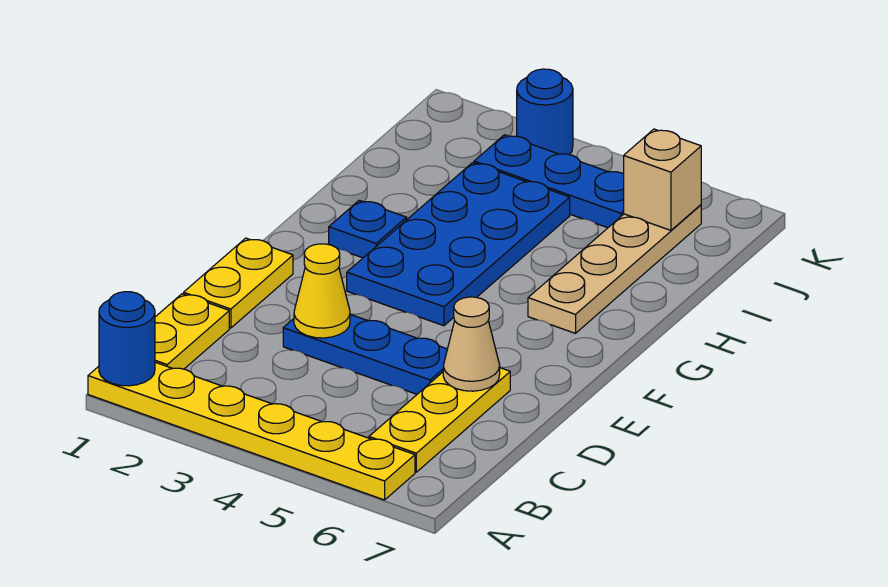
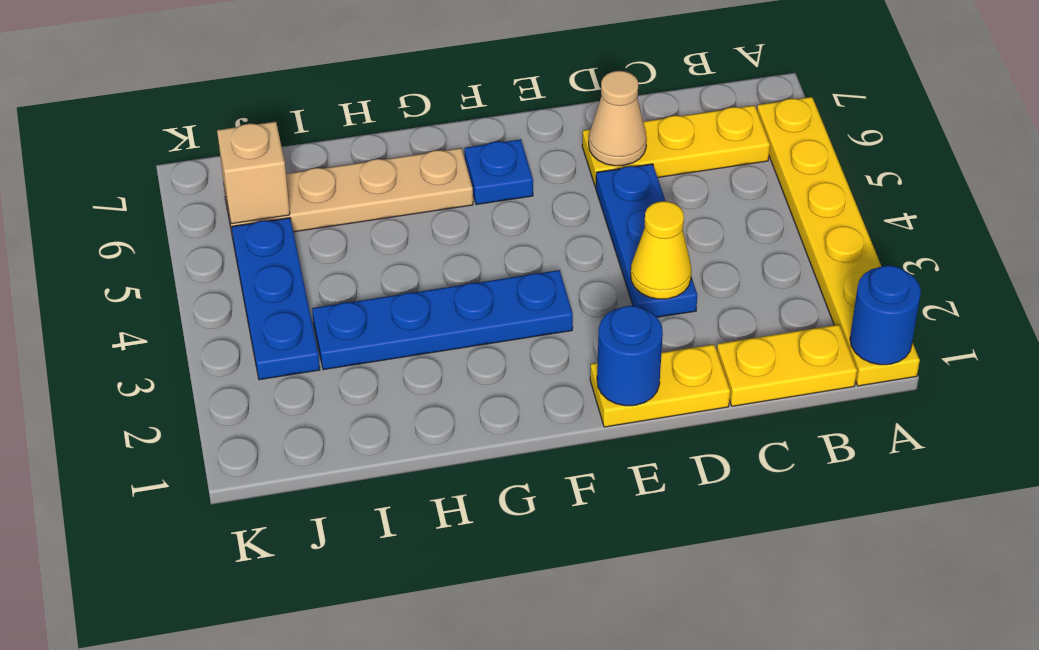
blue 2x4 plate [347,163,570,326] -> blue 1x4 plate [312,270,573,370]
blue 1x1 plate [329,200,407,258] -> blue 1x1 plate moved to [465,139,533,205]
blue 1x1 round brick [517,69,573,155] -> blue 1x1 round brick moved to [597,306,663,406]

